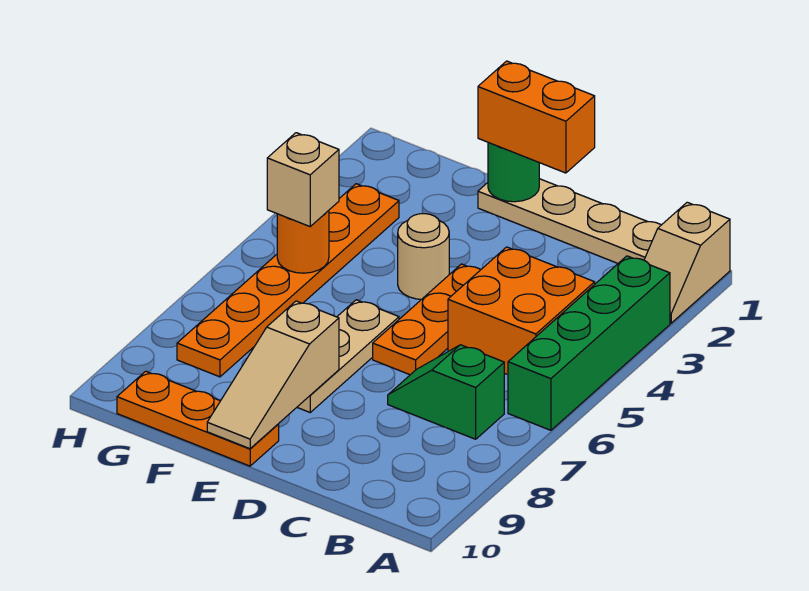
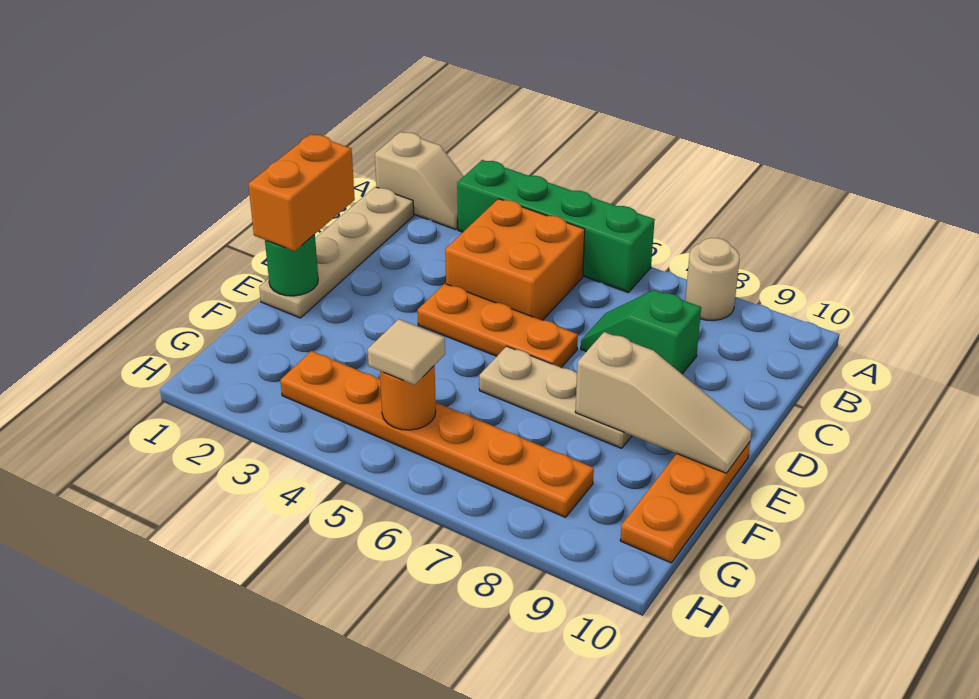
green 1x2 slope [388,345,504,439] -> green 1x2 slope turned to [581,290,701,374]
tan 1x1 round brick [398,214,449,299] -> tan 1x1 round brick moved to [685,238,740,321]
tan 1x1 brick [267,133,339,226] -> tan 1x1 tile [368,319,445,385]

